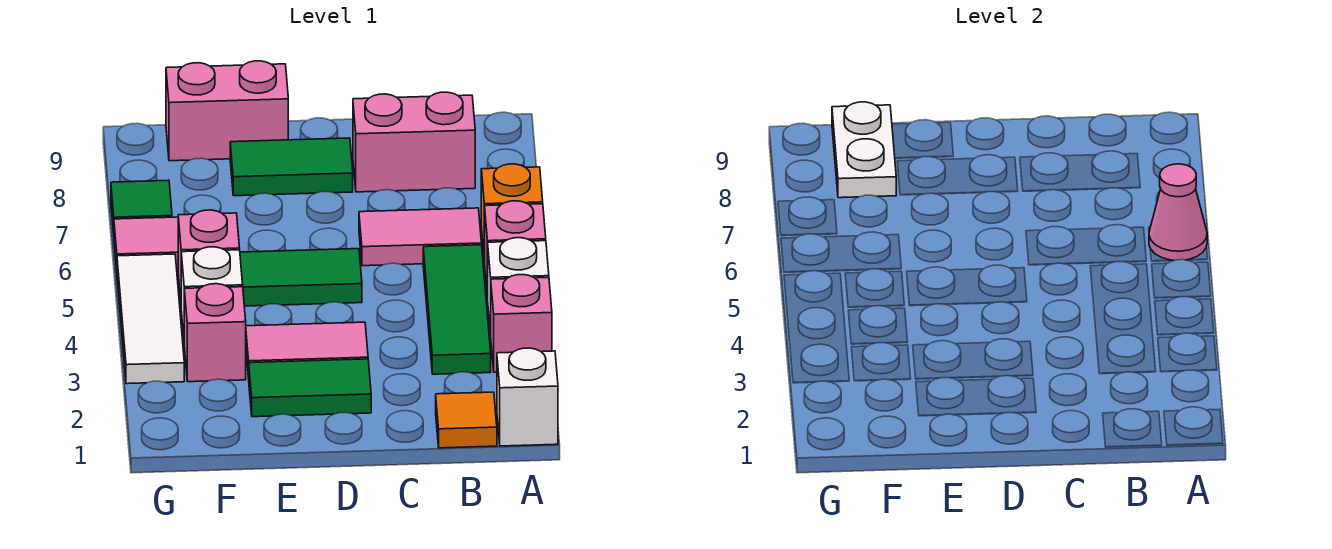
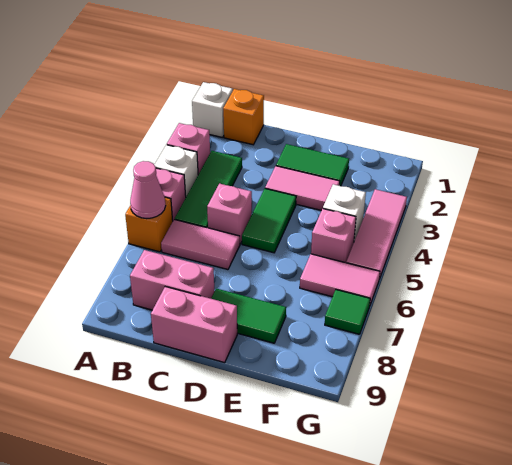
orange 1x1 tile [436,392,497,448] -> orange 1x1 brick [223,89,264,145]
green 1x2 tile [240,249,362,306] -> green 1x2 tile turned to [242,189,296,253]
pink 1x2 brick [166,61,288,161] -> pink 1x2 brick moved to [151,287,237,363]
pink 1x1 brick [184,284,246,382] -> pink 1x1 brick moved to [207,184,252,244]
white 1x2 plate [832,102,896,198] -> none
white 1x3 tile [117,254,184,384] -> pink 1x3 tile [346,189,407,279]

